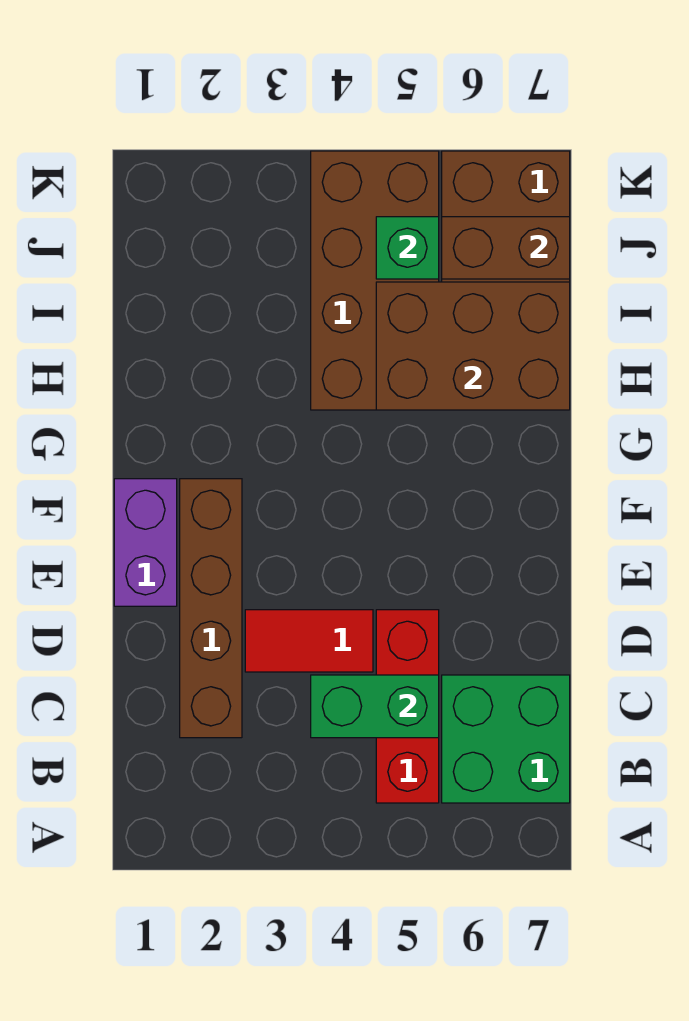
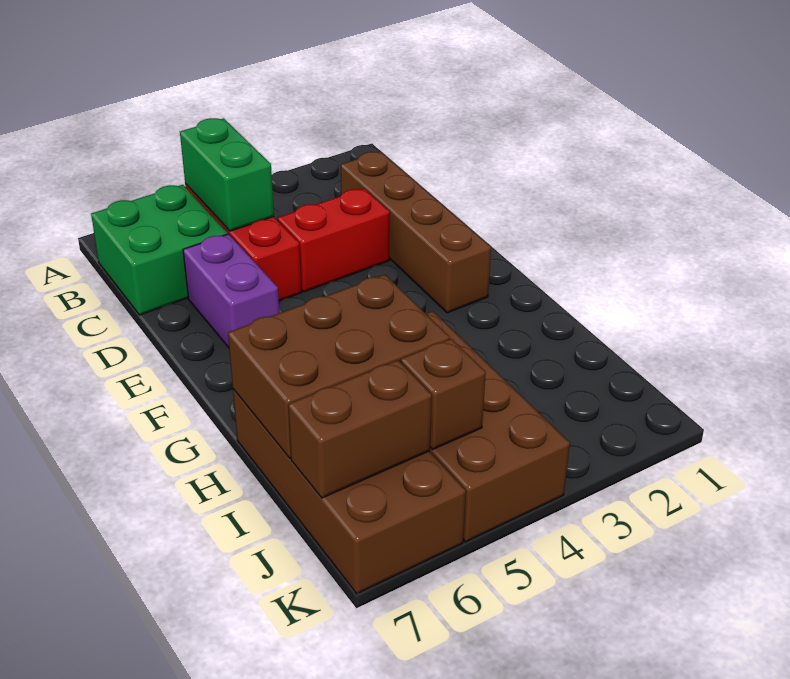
green 1x2 brick [311,675,439,738] -> green 1x2 brick turned to [180,118,274,231]
red 1x2 tile [245,610,373,672] -> red 1x2 brick [278,188,390,292]
purple 1x2 brick [114,479,177,606] -> purple 1x2 brick moved to [183,234,279,347]
green 1x1 brick [376,217,439,279] -> brown 1x1 brick [401,339,486,450]

